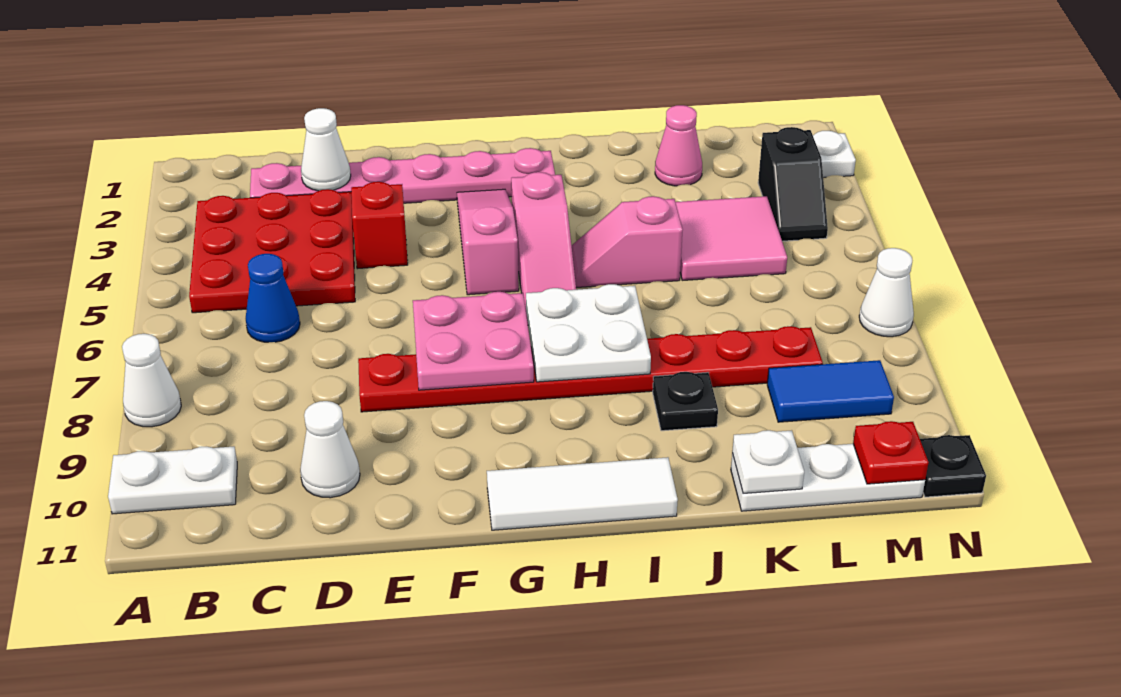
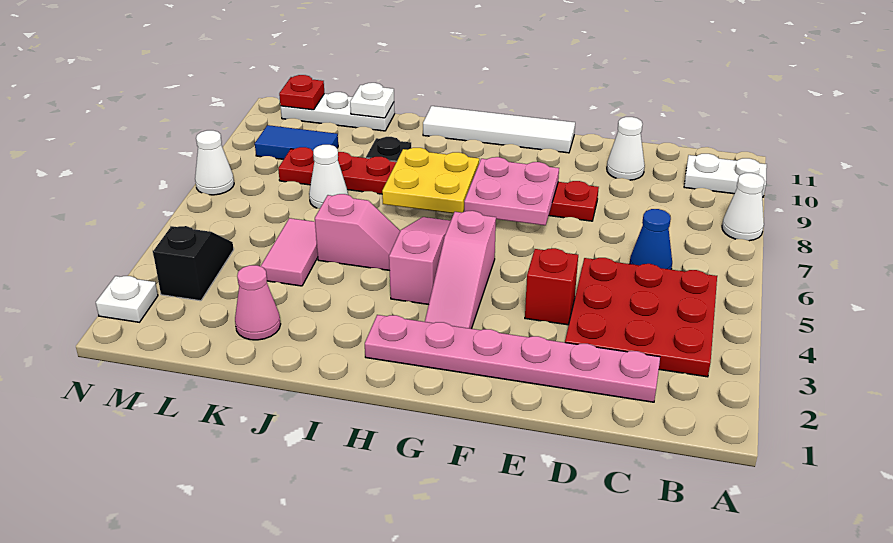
white 1x1 cone [301,108,351,191] -> white 1x1 cone moved to [309,145,348,208]
white 1x3 tile [487,457,678,530] -> white 1x4 tile [423,106,575,153]
white 2x2 plate [526,284,651,382] -> yellow 2x2 plate [382,148,479,213]
pink 2x2 tile [675,196,787,280] -> pink 1x2 tile [261,218,318,286]
black 1x1 plate [920,435,986,497] -> none

